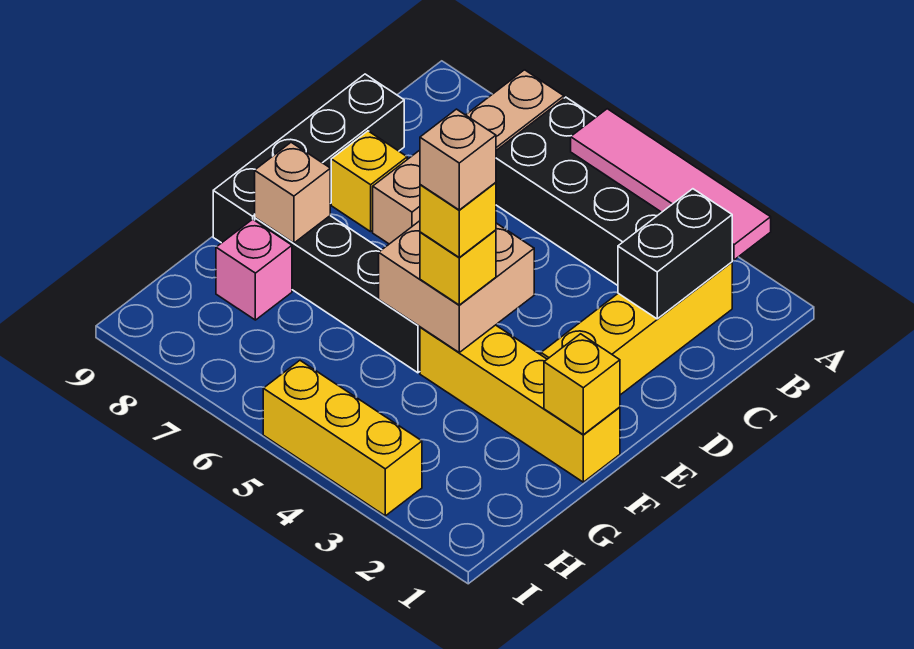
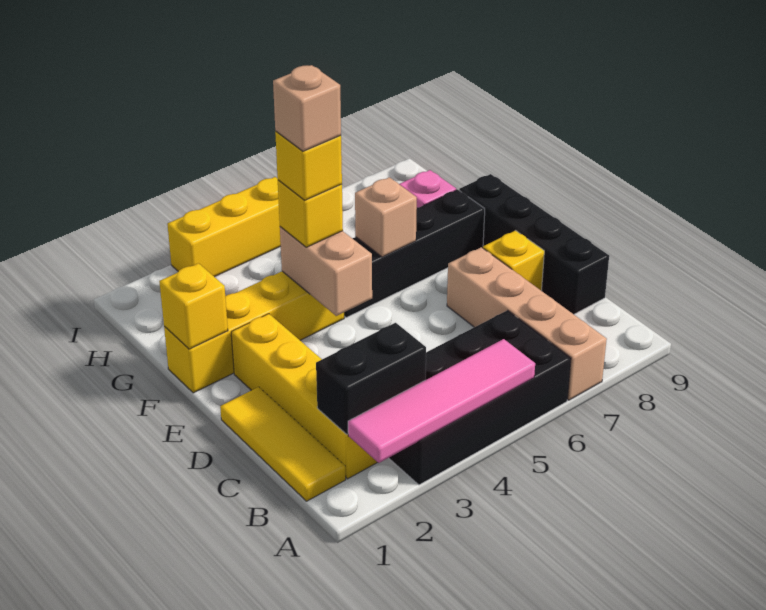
none -> yellow 1x3 tile [220,387,346,501]
black 1x2 brick [618,189,732,319] -> black 1x2 brick turned to [316,323,426,434]
tan 2x2 brick [379,221,534,352] -> tan 1x2 brick [280,227,372,316]
tan 1x1 brick [255,142,330,243] -> tan 1x1 brick moved to [355,177,417,257]

